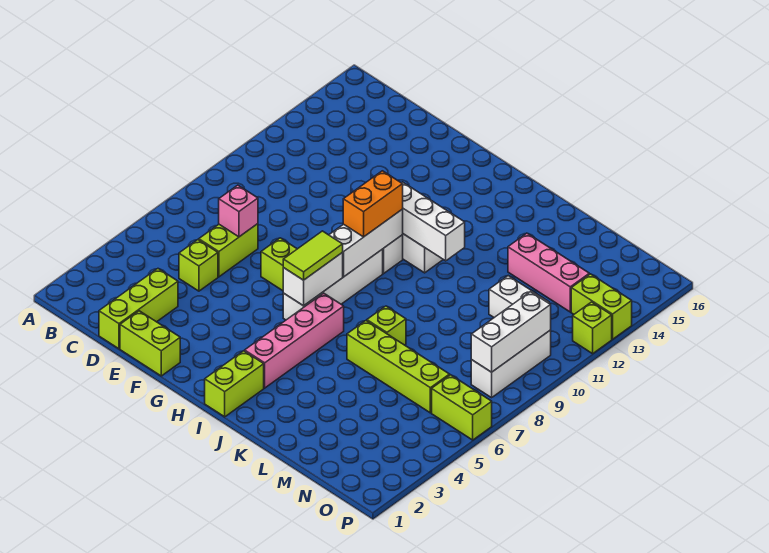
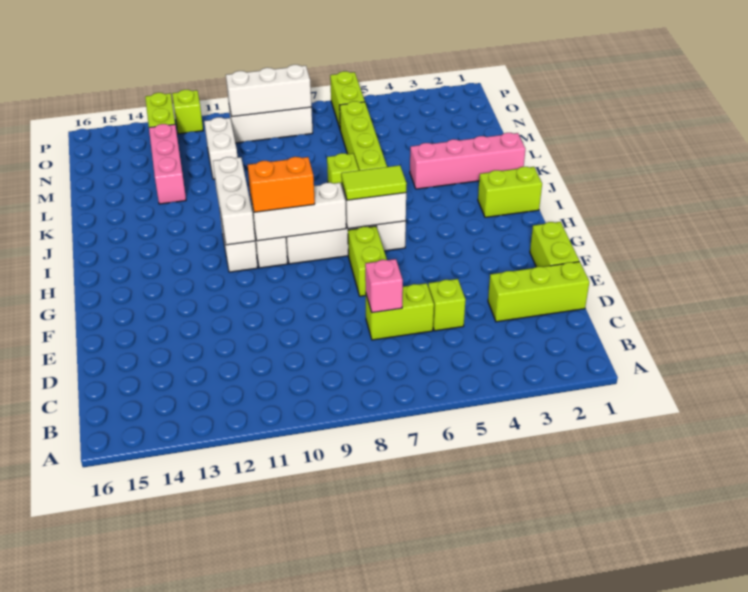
pink 1x4 brick [245,293,344,388] -> pink 1x4 brick moved to [410,133,525,189]

